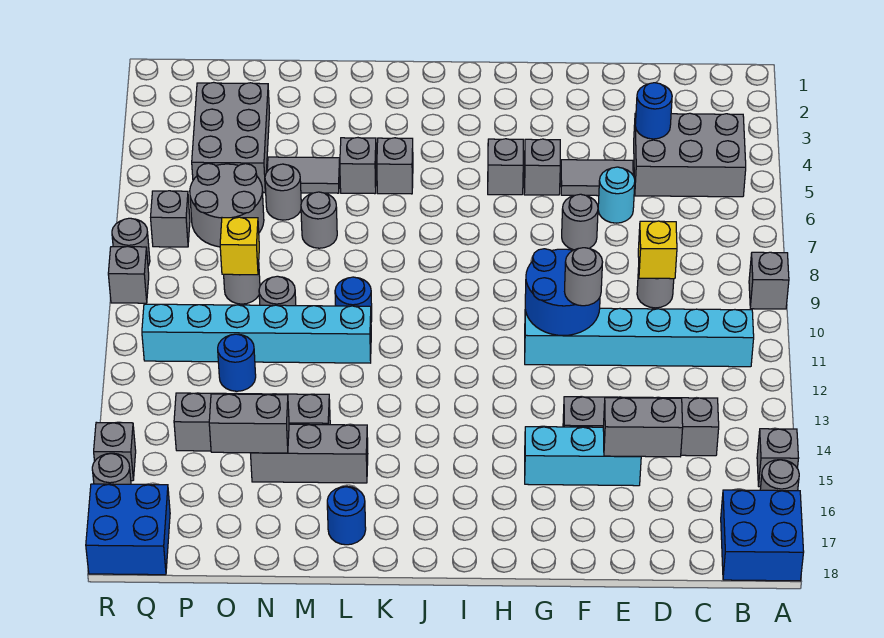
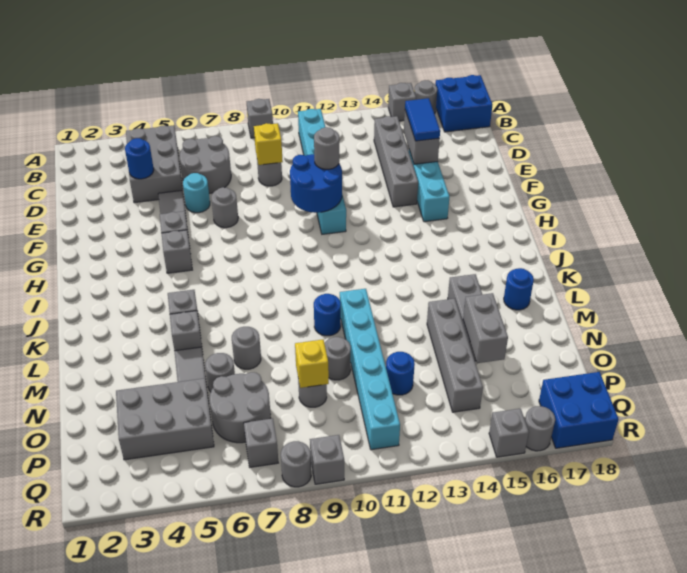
none -> grey 2x2 round brick [180,136,231,194]
none -> blue 1x2 tile [405,98,440,141]

